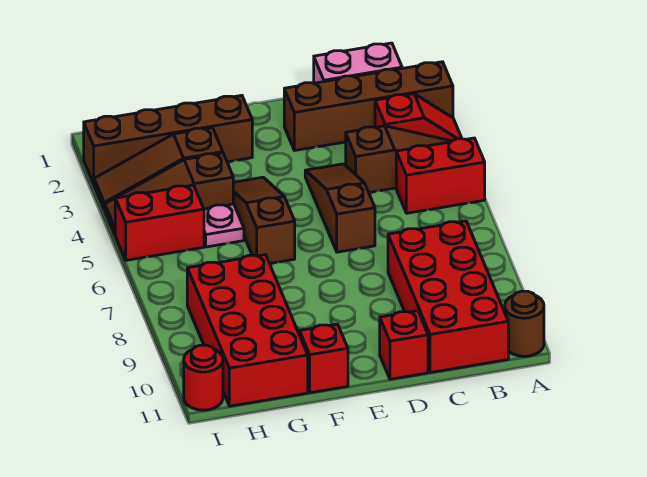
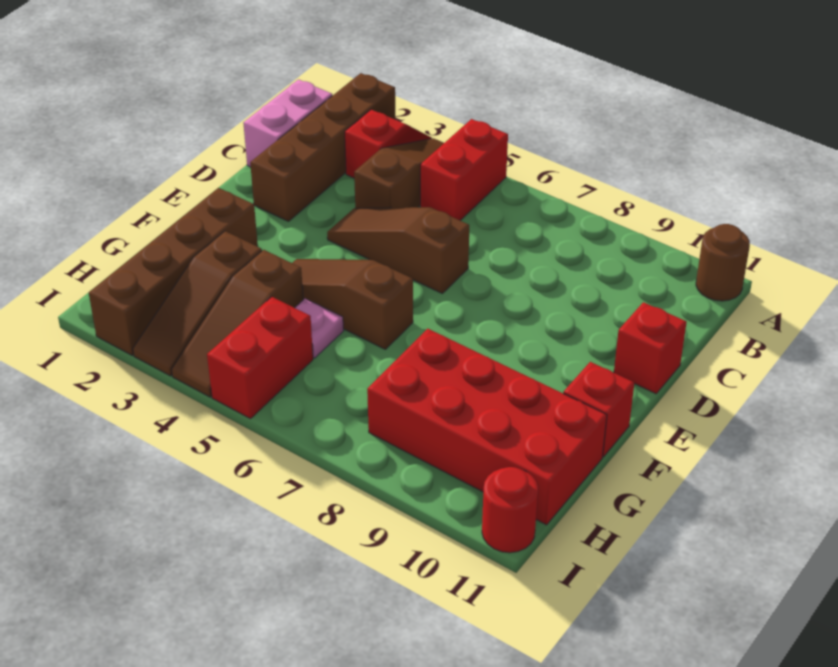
red 2x4 brick [388,221,508,373] -> none

